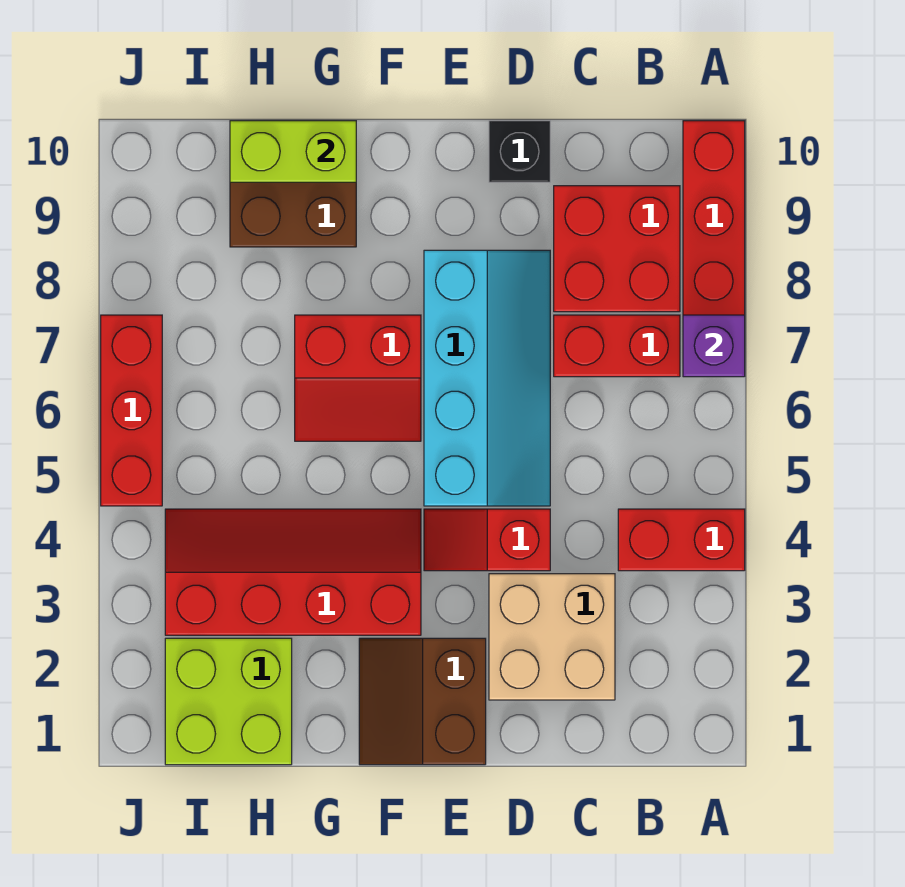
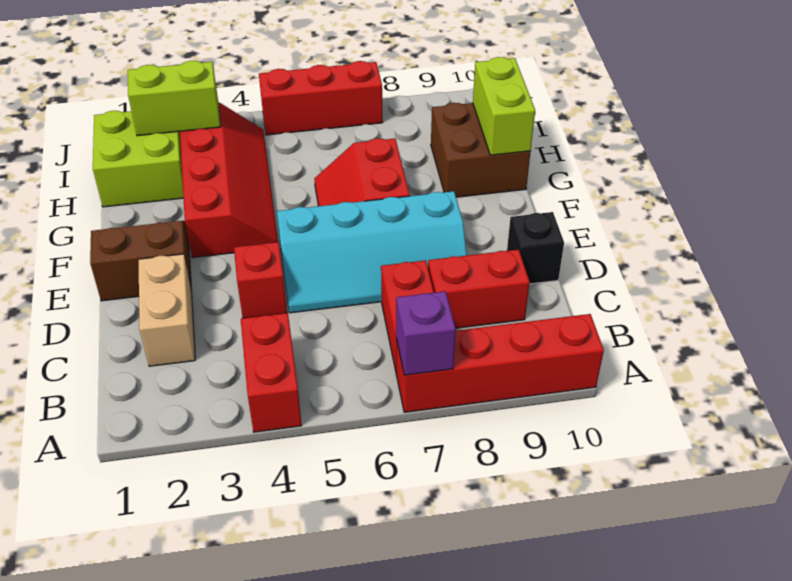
red 2x2 brick [554,186,680,312] -> red 1x2 brick [428,249,530,328]
tan 2x2 brick [489,574,615,700] -> tan 1x2 brick [139,254,195,366]
none -> lime 1x2 brick [128,61,221,136]

